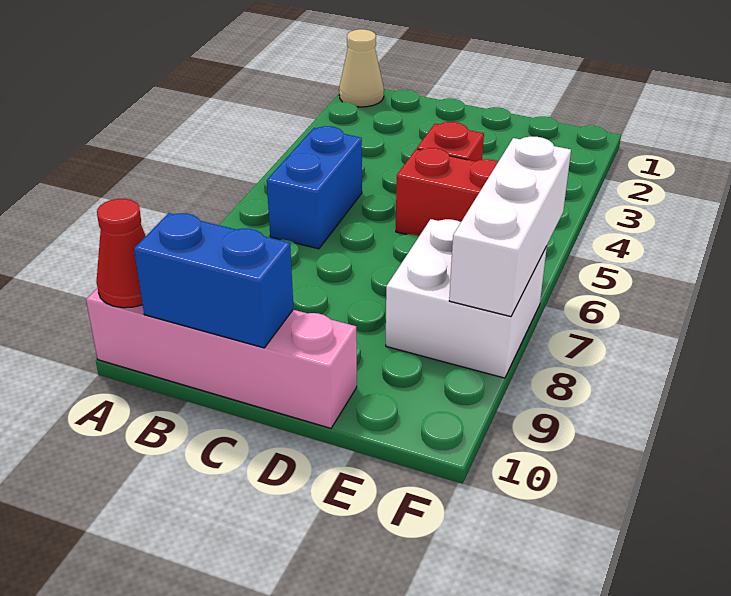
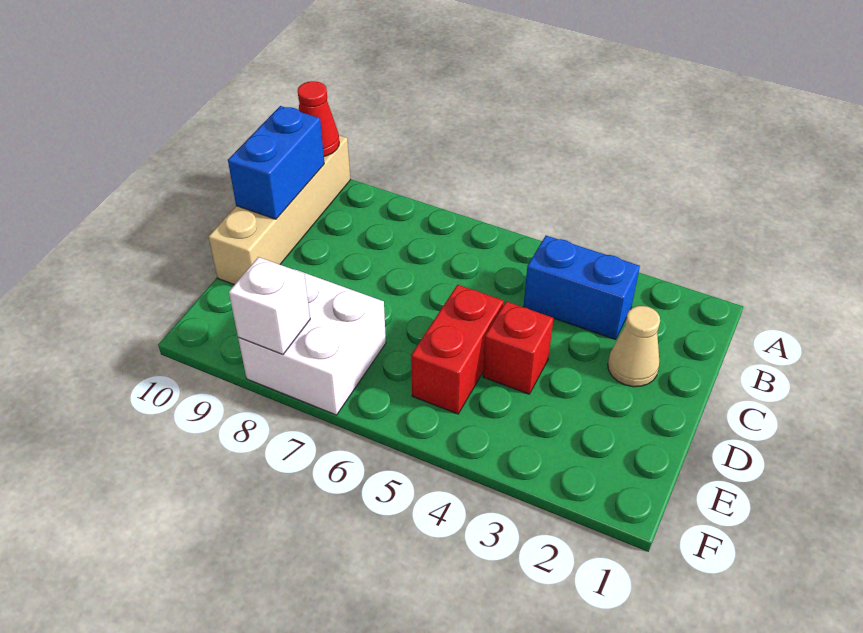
tan 1x1 cone [339,29,384,107] -> tan 1x1 cone moved to [608,306,660,387]
pink 1x4 brick [86,288,357,428] -> tan 1x4 brick [208,135,350,285]
blue 1x2 brick [267,126,362,249] -> blue 1x2 brick moved to [524,236,640,340]
white 1x3 brick [449,136,571,317] -> white 1x1 brick [229,257,310,354]

